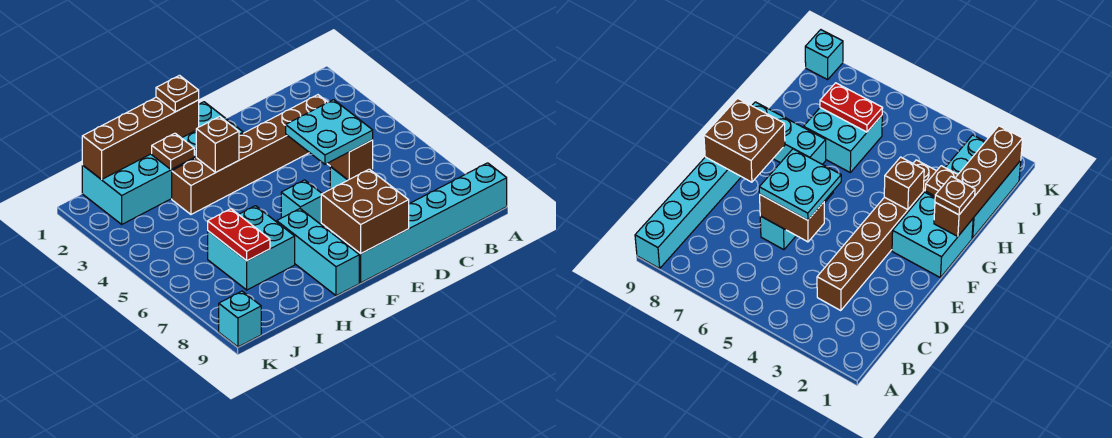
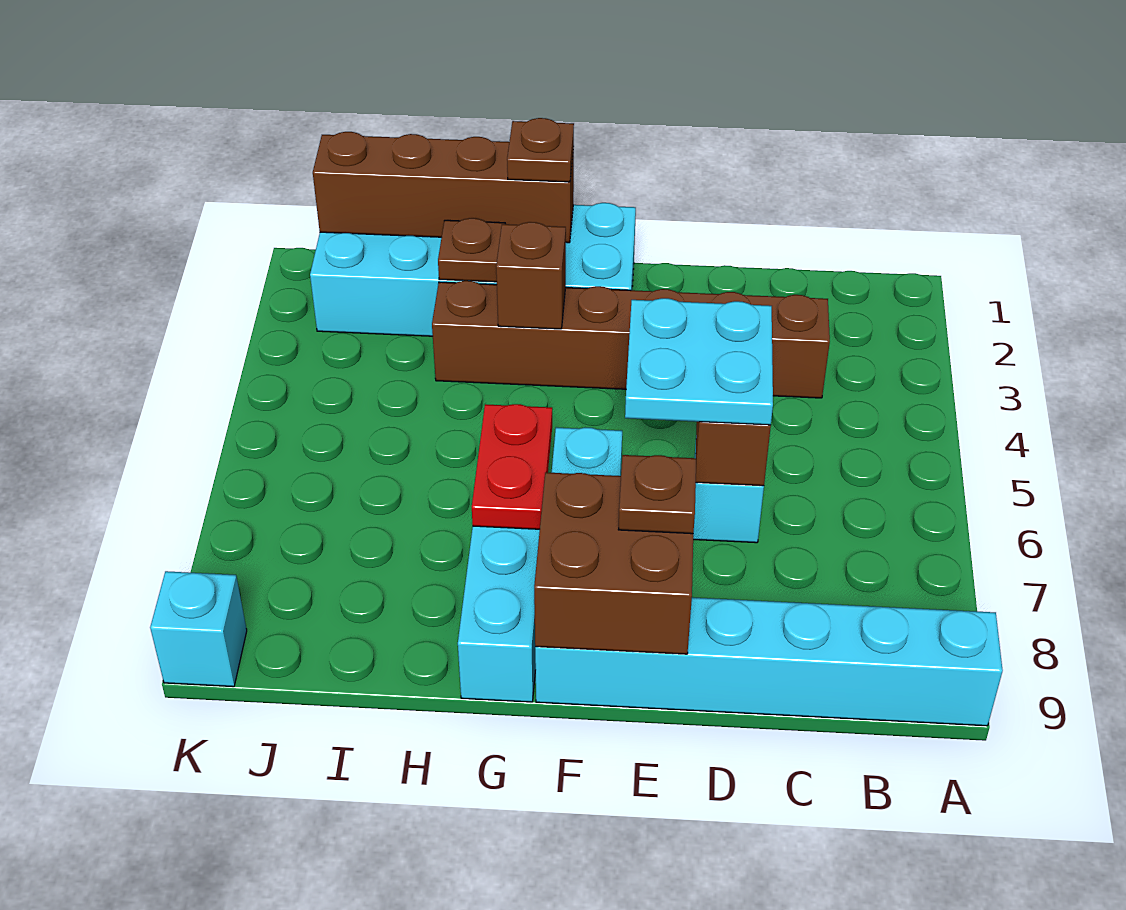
none -> brown 1x1 plate [618,455,696,534]
cyan 2x2 brick [208,206,295,290] -> none
red 1x2 plate [208,209,270,261] -> red 1x2 plate moved to [472,404,552,529]

